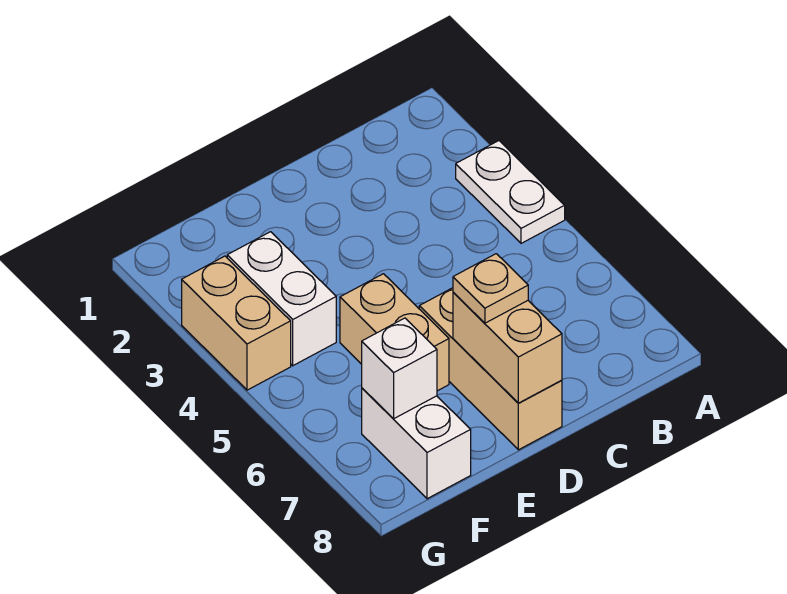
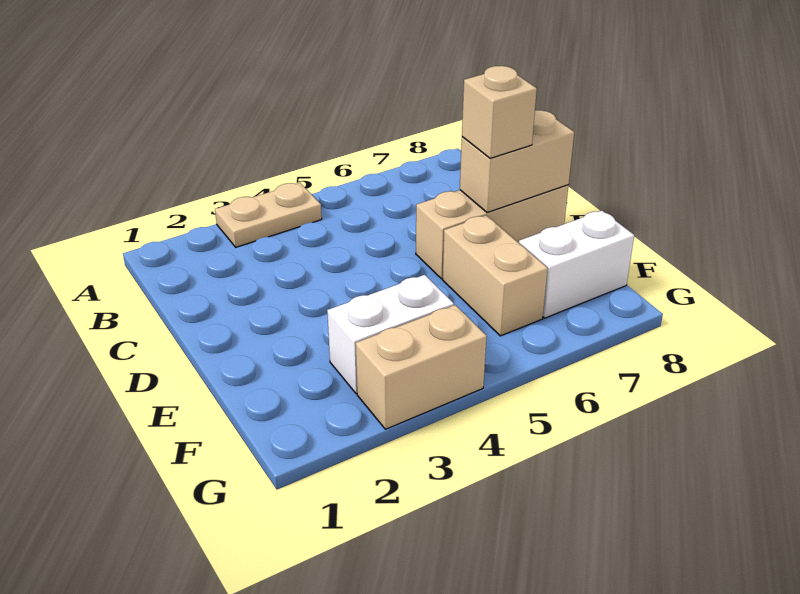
white 1x2 plate [456,141,565,243] -> tan 1x2 plate [215,183,322,247]
tan 1x1 plate [453,254,528,323] -> tan 1x1 brick [462,66,537,158]
tan 1x2 brick [340,274,449,391] -> tan 1x2 brick turned to [443,215,548,336]
white 1x1 brick [362,318,437,419] -> none

